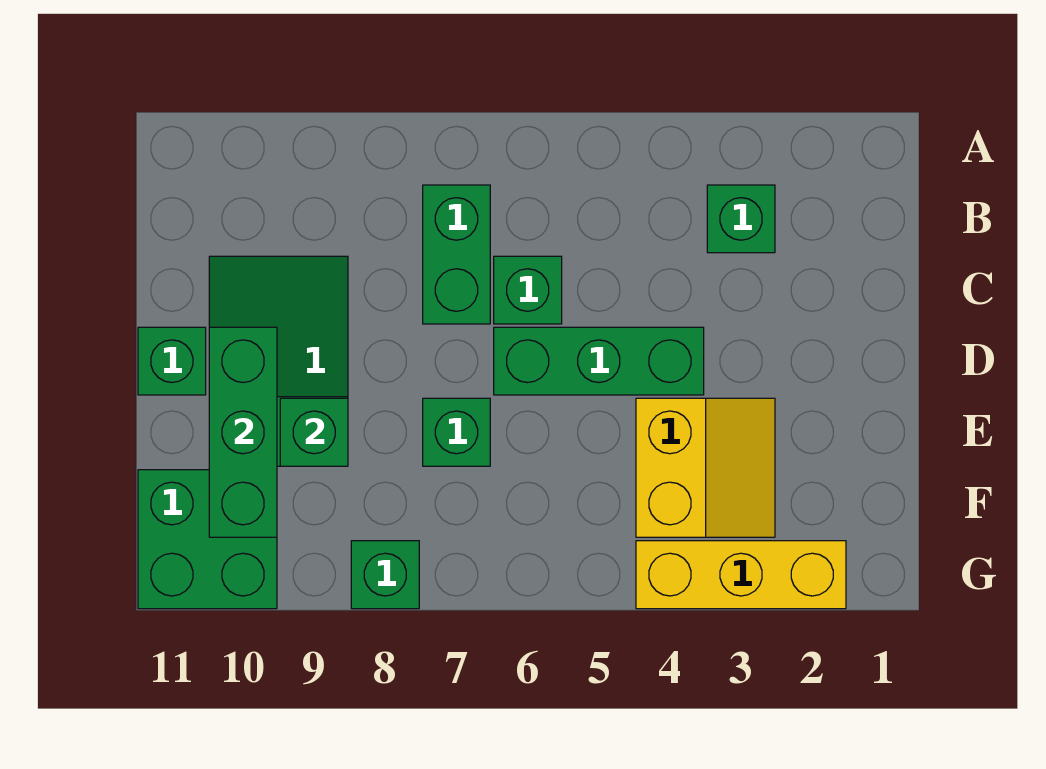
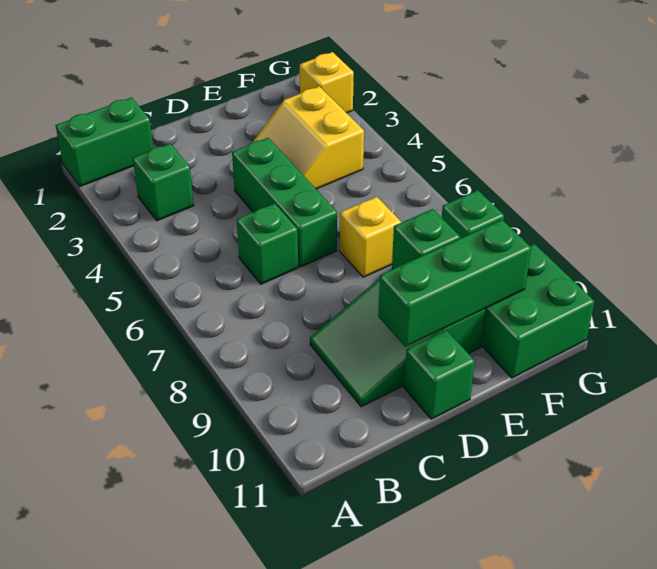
green 1x2 brick [423,185,490,324] -> green 1x2 brick moved to [56,97,153,186]
yellow 2x2 slope [636,398,775,537] -> yellow 2x2 slope turned to [253,86,364,189]
green 1x1 brick [423,398,490,466] -> yellow 1x1 brick [340,197,401,277]
yellow 1x3 brick [636,541,846,609] -> yellow 1x1 brick [300,52,354,113]

